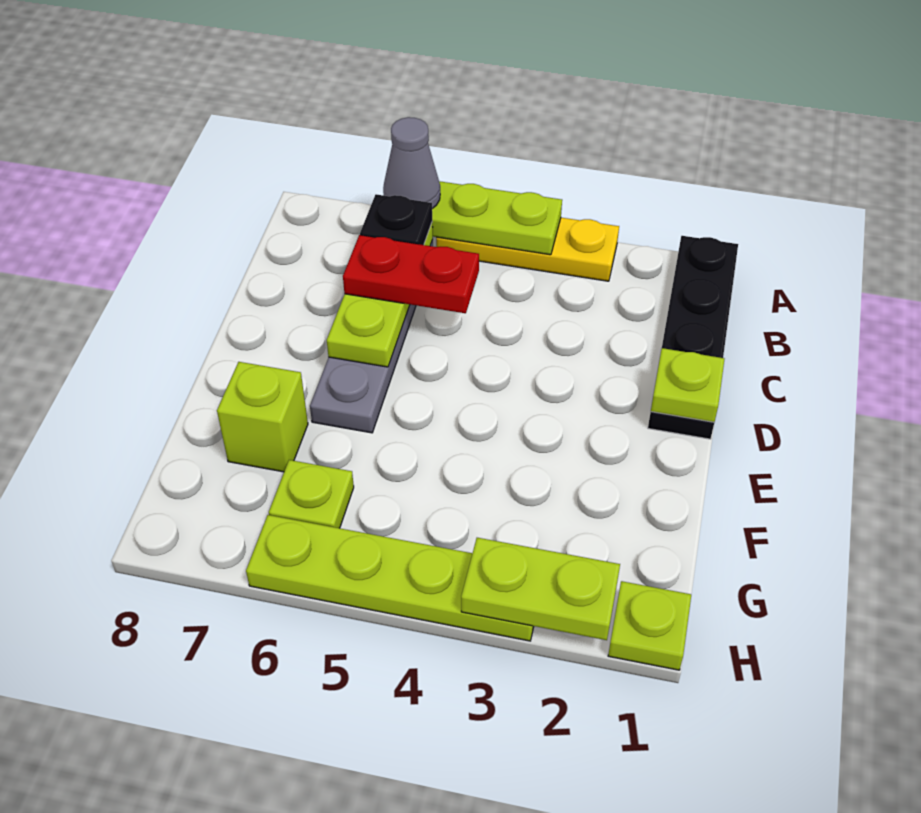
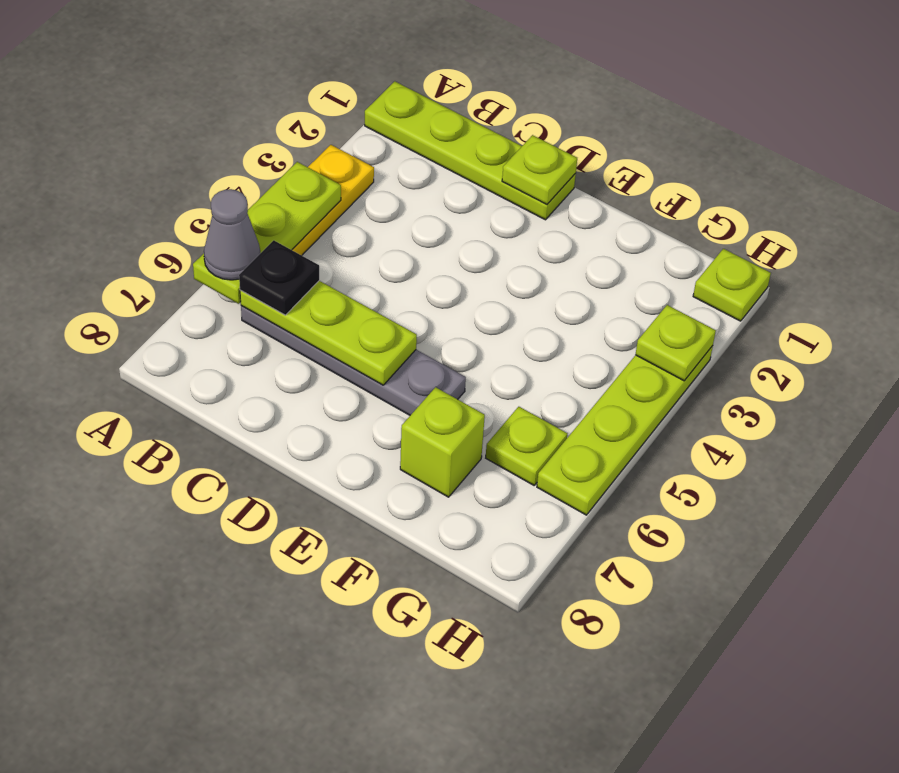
black 1x4 plate [648,236,738,439] -> lime 1x4 plate [365,81,576,220]
red 1x2 plate [343,235,479,313] -> none
lime 1x2 plate [461,538,620,640] -> lime 1x1 plate [635,305,716,381]

